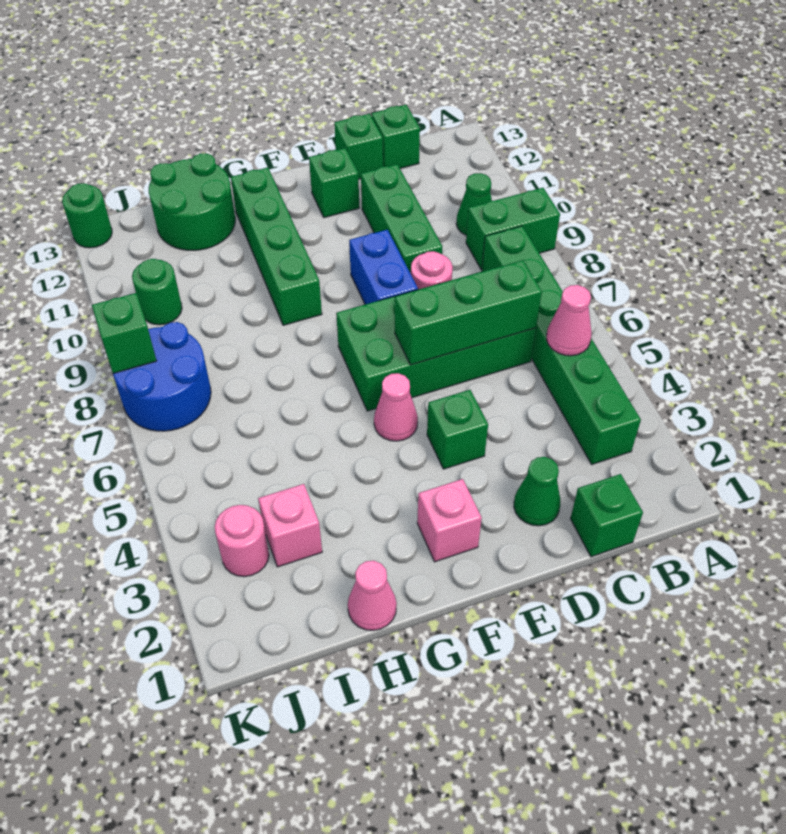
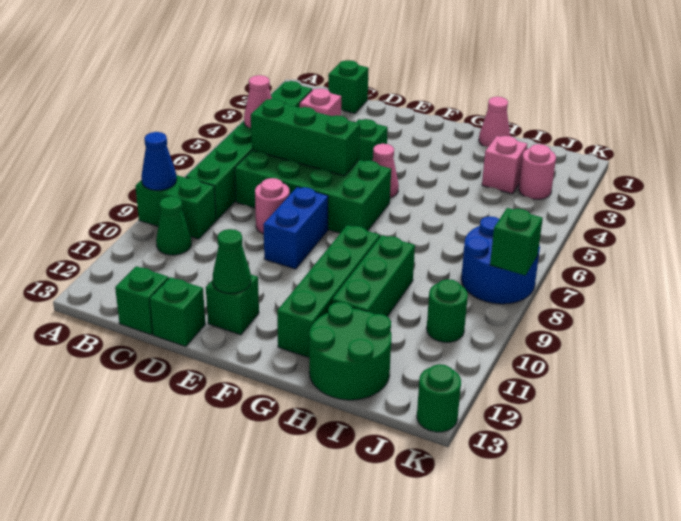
none -> blue 1x1 cone [141,132,177,190]
green 1x1 cone [514,457,561,526] -> green 1x1 cone moved to [213,229,251,294]
green 1x3 brick [361,164,442,273] -> green 1x3 brick moved to [332,235,415,317]
pink 1x1 brick [417,479,482,562] -> pink 1x1 brick moved to [300,88,341,116]

